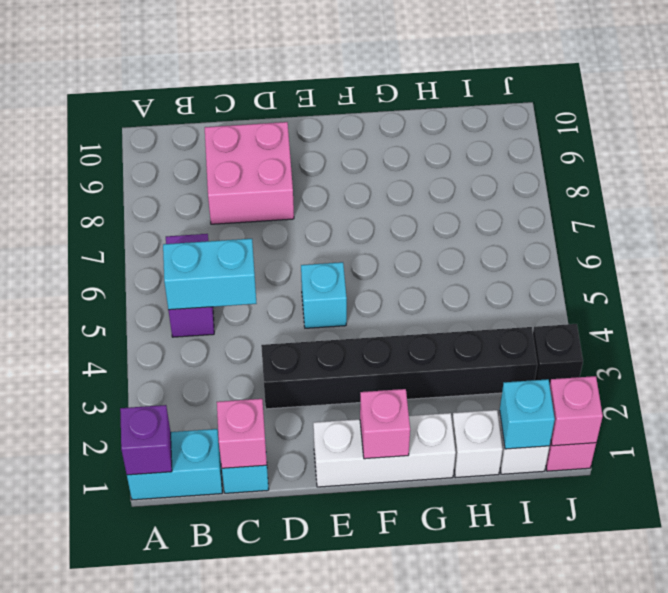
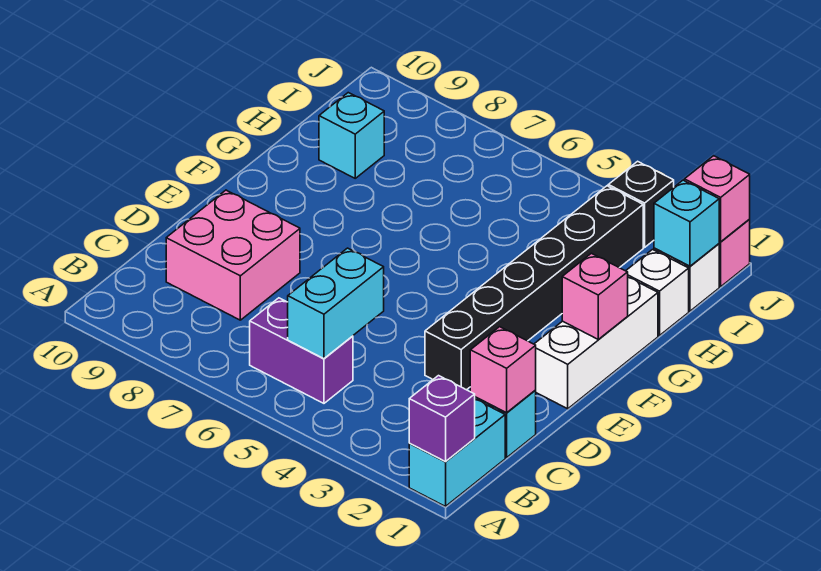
cyan 1x1 brick [301,262,347,328] -> cyan 1x1 brick moved to [319,93,384,178]

